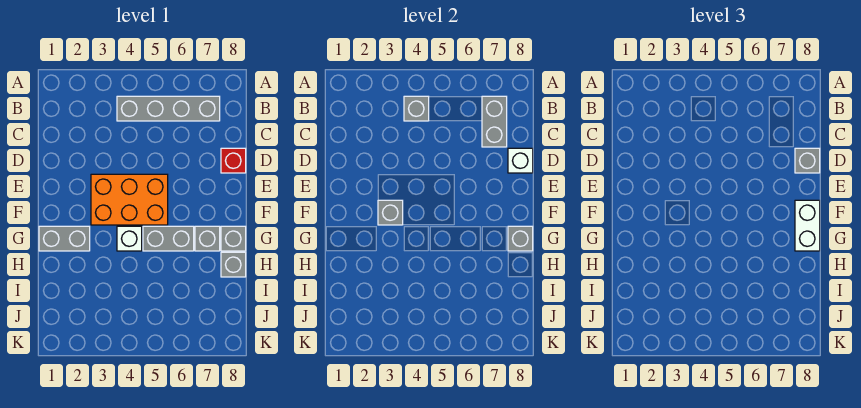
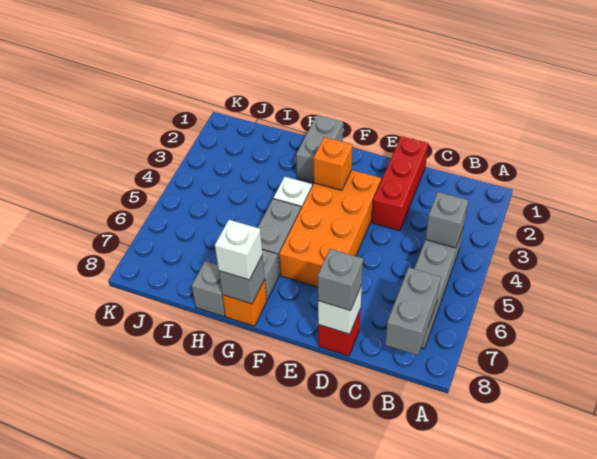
grey 1x2 brick [482,96,507,147] -> grey 1x2 brick turned to [385,268,441,355]
none -> red 1x3 brick [372,136,428,231]
orange 2x3 brick [91,174,168,225] -> orange 2x4 brick [279,170,381,287]
grey 1x1 brick [378,200,403,225] -> orange 1x1 brick [314,137,352,191]
white 1x2 brick [795,200,820,251] -> white 1x1 brick [215,220,262,280]
grey 1x1 brick [221,226,246,251] -> orange 1x1 brick [222,280,267,326]

